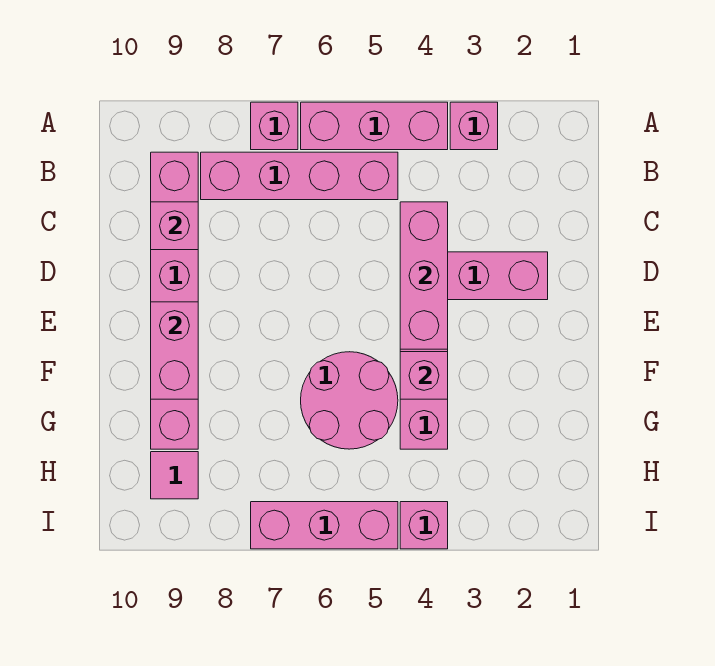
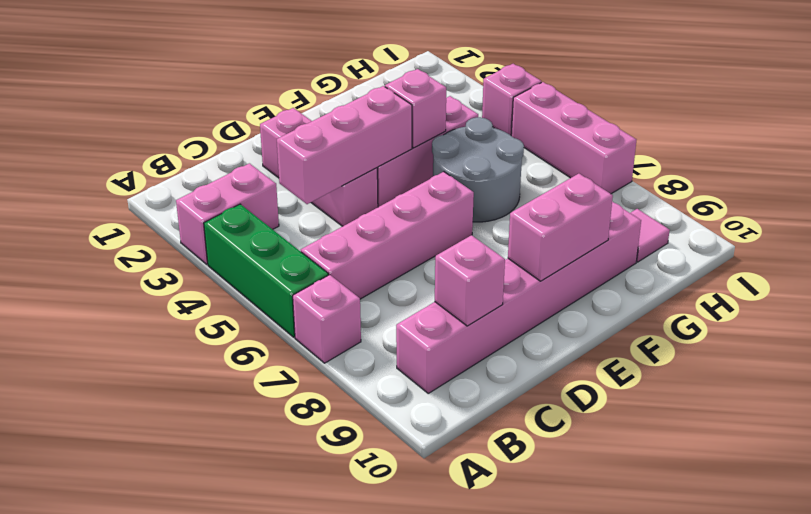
pink 1x1 brick [450,102,498,150] -> pink 1x2 brick [176,163,279,264]
pink 1x3 brick [301,102,448,150] -> green 1x3 brick [204,204,328,337]
pink 1x4 brick [201,152,398,200] -> pink 1x4 brick turned to [301,172,474,299]
pink 2x2 round brick [301,352,398,449] -> grey 2x2 round brick [432,117,524,222]

